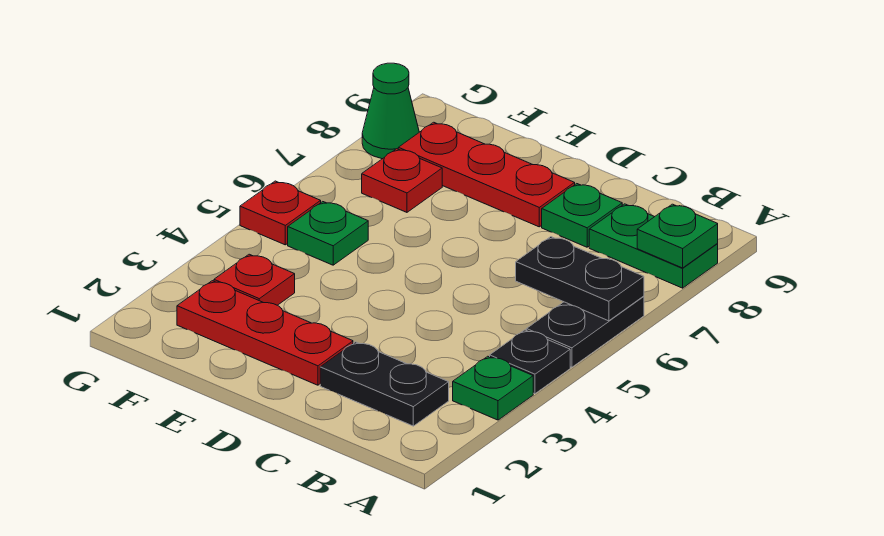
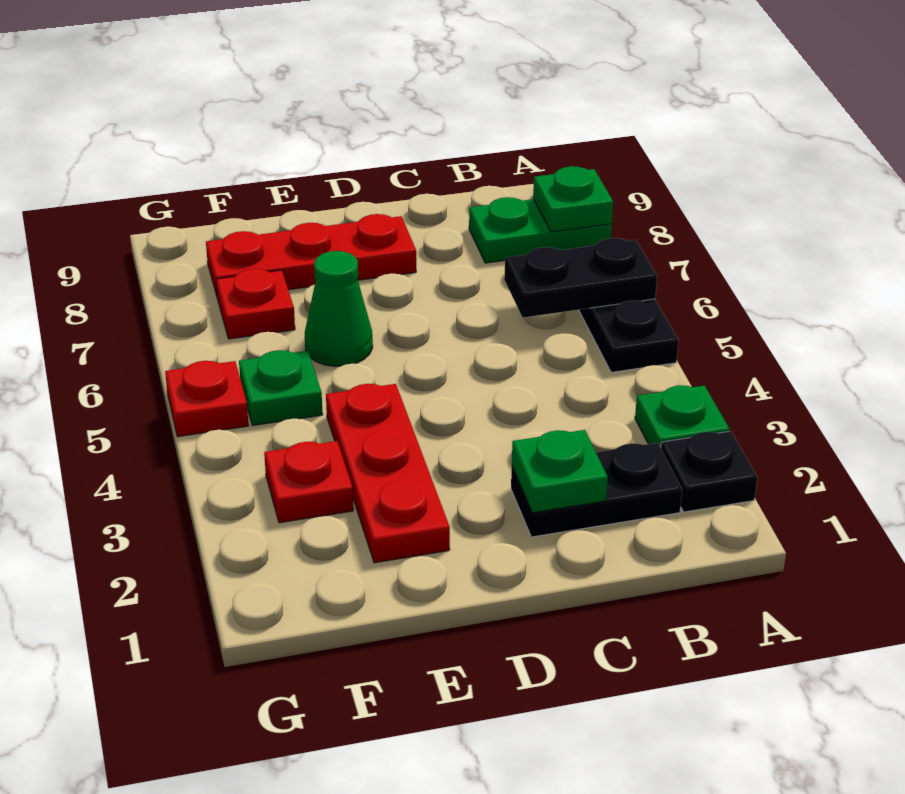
black 1x1 plate [490,330,570,394] -> black 1x1 plate moved to [661,431,757,512]
green 1x1 plate [542,184,622,247] -> green 1x1 plate moved to [512,430,608,513]
red 1x3 plate [177,281,353,385] -> red 1x3 plate turned to [326,384,450,563]
green 1x1 cone [362,63,419,159] -> green 1x1 cone moved to [305,251,373,366]

